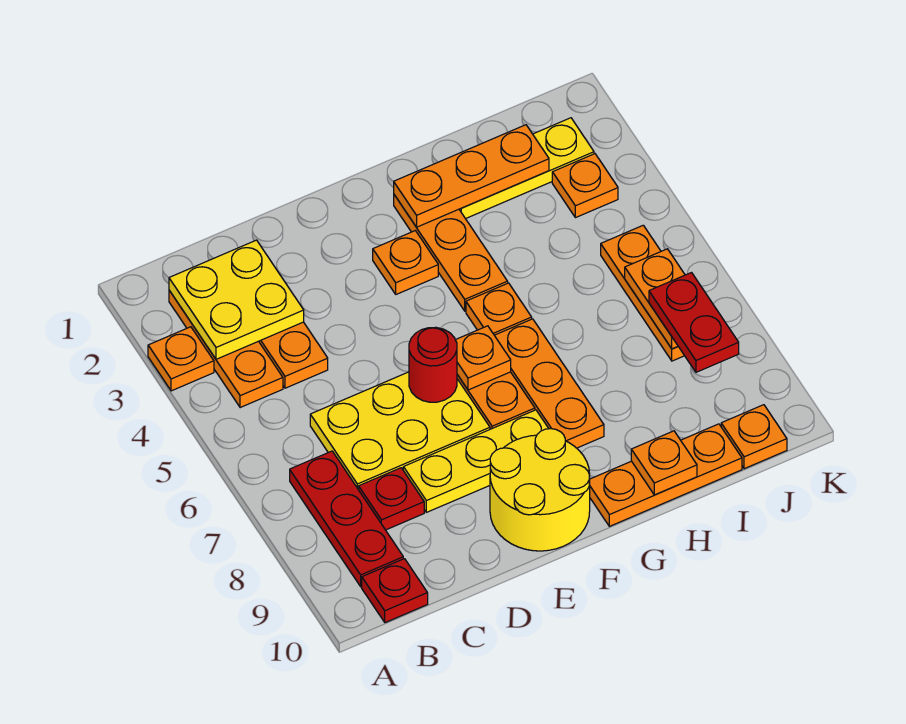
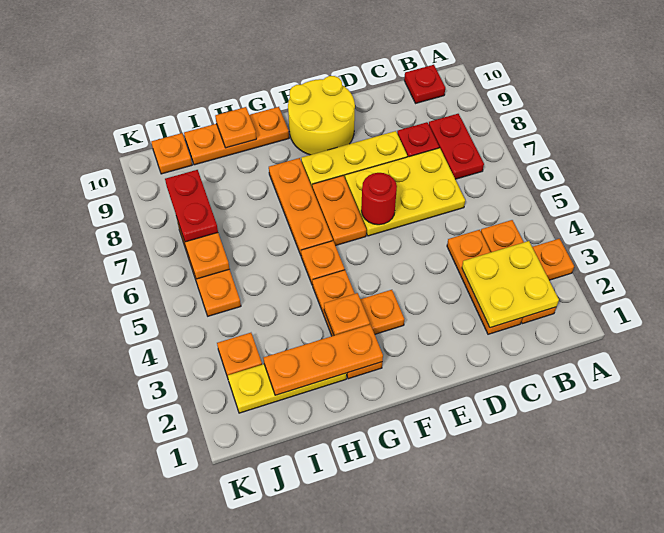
red 1x3 plate [290,451,403,587] -> red 1x2 plate [429,114,484,179]
orange 1x1 plate [456,326,511,390] -> orange 1x1 plate moved to [324,293,370,335]

